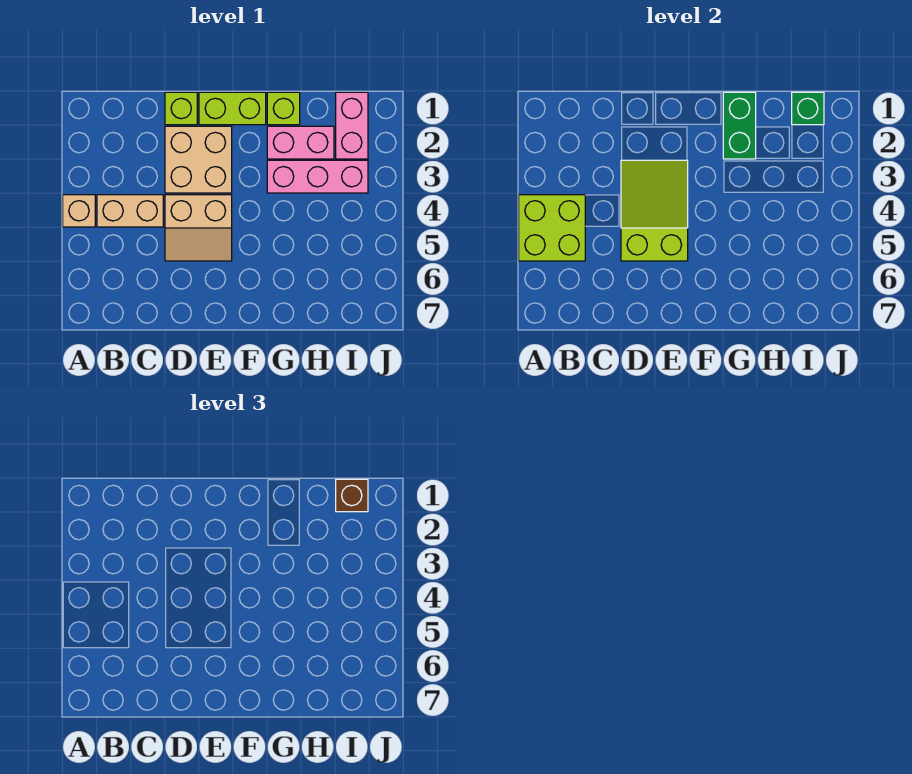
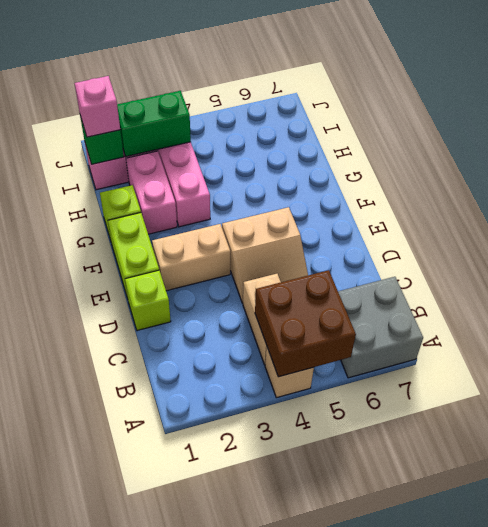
lime 2x2 brick [519,195,585,261] -> brown 2x2 brick [255,270,356,377]
none -> grey 2x2 brick [338,277,423,378]
tan 2x2 brick [165,126,232,193] -> tan 1x2 brick [152,224,230,291]
lime 2x3 slope [621,160,688,261] -> none
tan 2x2 slope [165,195,232,261] -> tan 2x2 slope turned to [222,207,308,303]
green 1x2 brick [723,92,756,159] -> green 1x2 brick moved to [117,91,191,157]
brown 1x1 brick [336,479,368,512] -> pink 1x1 brick [74,76,120,137]

